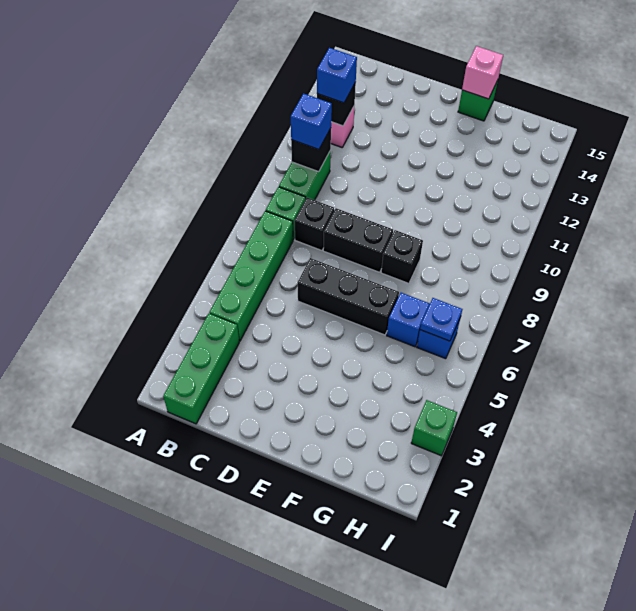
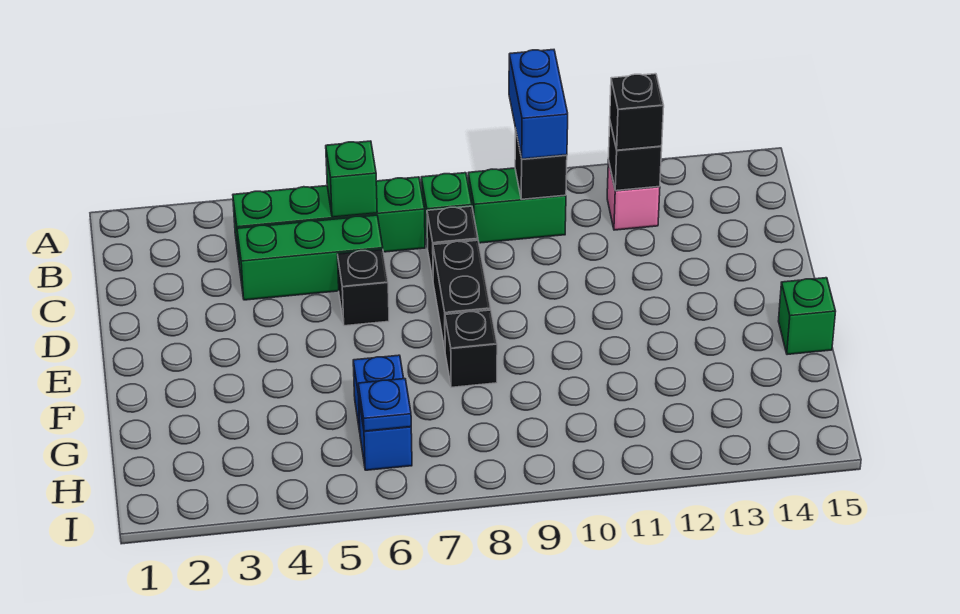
green 1x3 brick [163,314,239,424] -> green 1x3 brick moved to [237,215,383,300]
blue 1x1 brick [291,94,332,149] -> blue 1x2 brick [509,50,568,159]
blue 1x1 brick [317,48,357,103] -> black 1x1 brick [610,74,664,150]
black 1x3 brick [298,258,399,335] -> black 1x1 brick [337,249,389,326]
pink 1x1 brick [462,46,503,99] -> none
green 1x1 brick [411,400,457,456] -> green 1x1 brick moved to [326,141,377,217]

